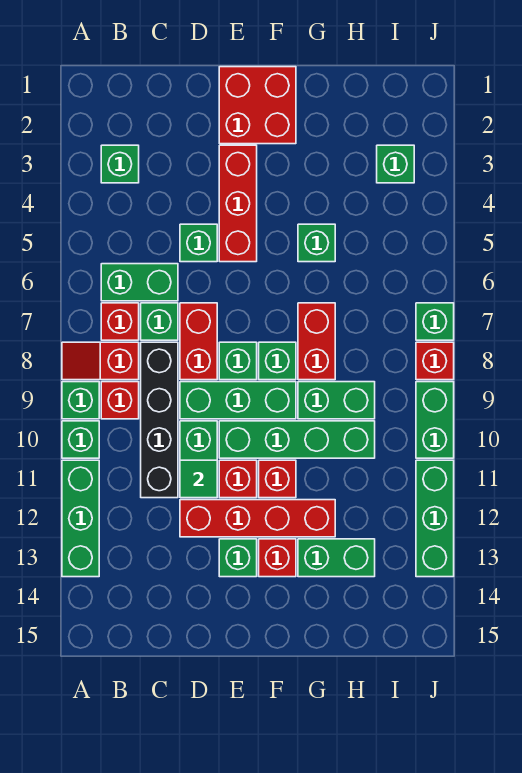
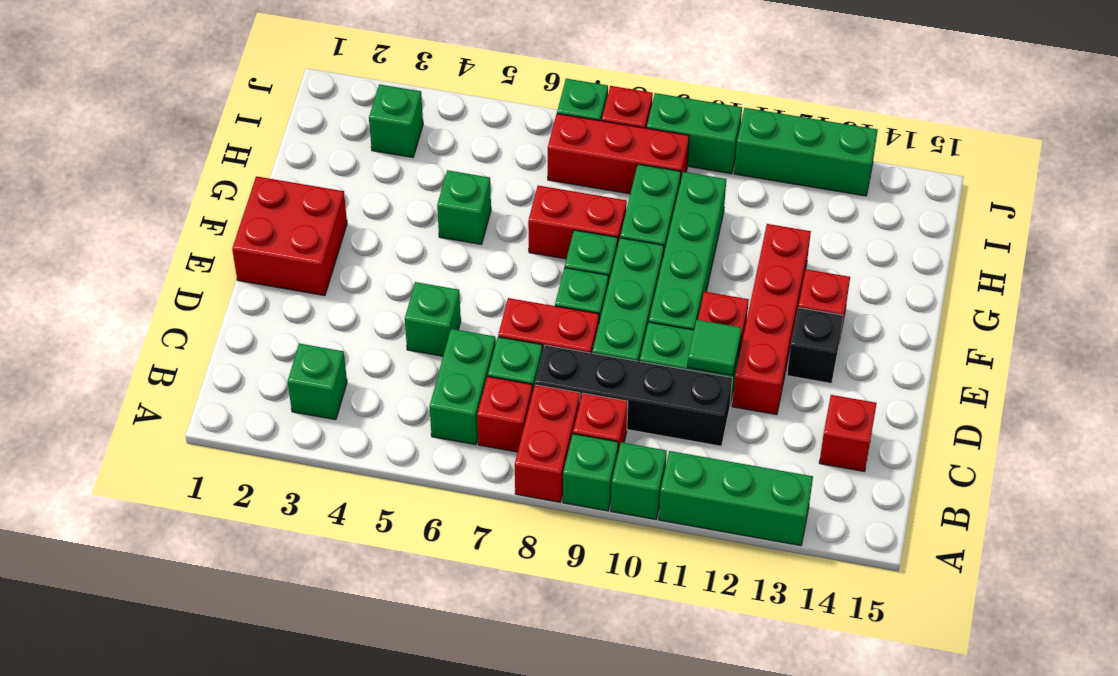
red 1x2 slope [62,342,139,380] -> red 1x2 brick [515,385,580,502]
red 1x3 brick [219,145,257,262] -> red 1x3 brick moved to [548,114,689,194]
green 1x1 brick [219,539,257,577] -> black 1x1 brick [787,308,843,383]
red 1x1 brick [259,460,296,498] -> red 1x1 brick moved to [819,395,877,472]
green 1x2 brick [298,539,375,577] -> none

